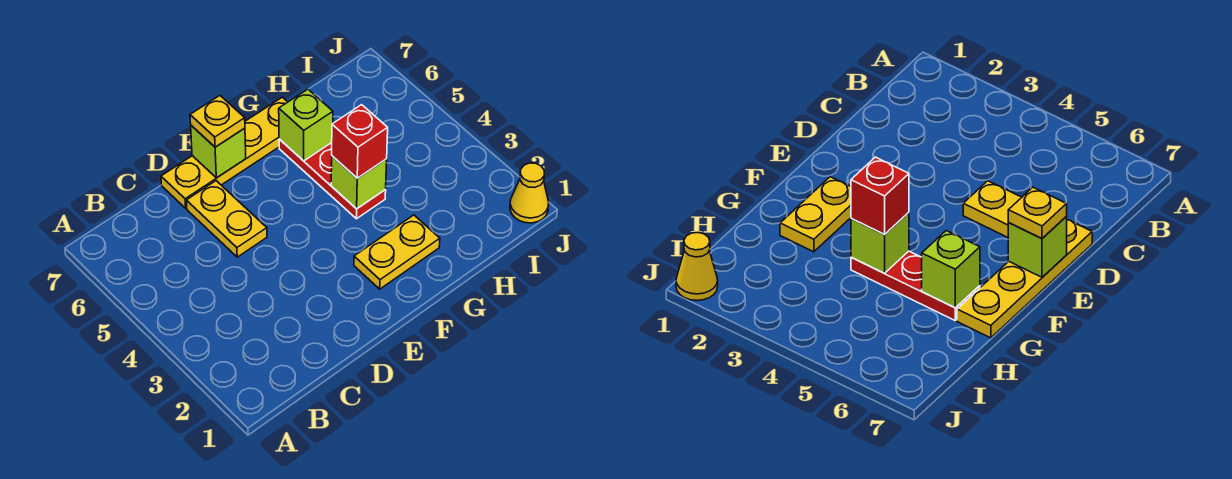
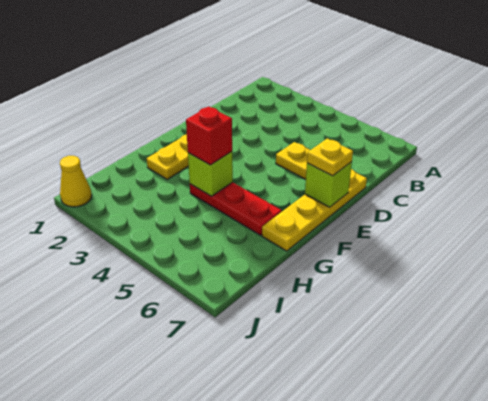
lime 1x1 brick [279,89,333,161] -> none

